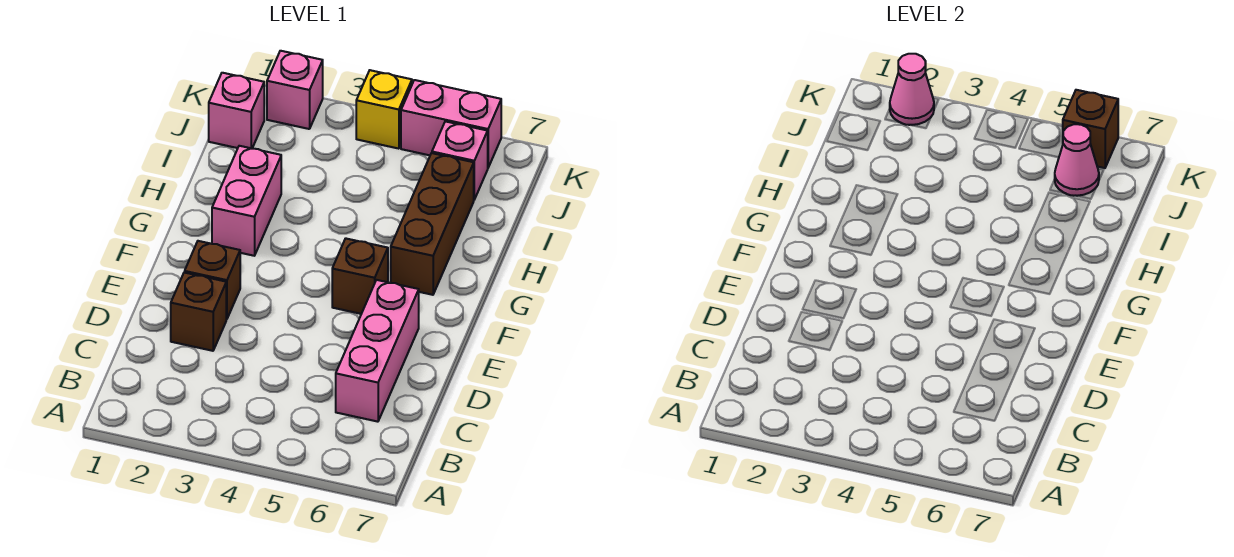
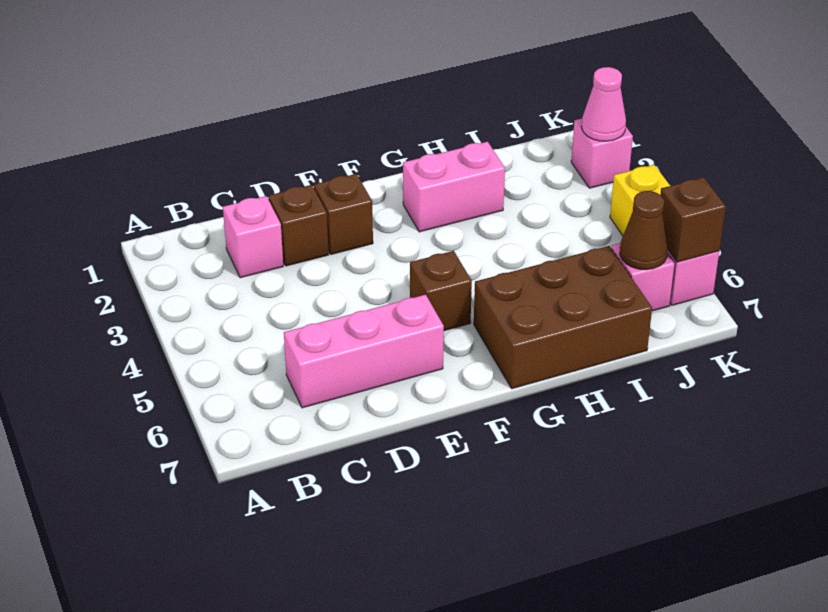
brown 1x3 brick [391,153,474,295] -> brown 2x3 brick [474,246,652,389]
pink 1x1 brick [209,73,264,148] -> pink 1x1 brick moved to [223,196,283,278]
pink 1x1 cone [1055,124,1099,196] -> brown 1x1 cone [620,191,668,270]

